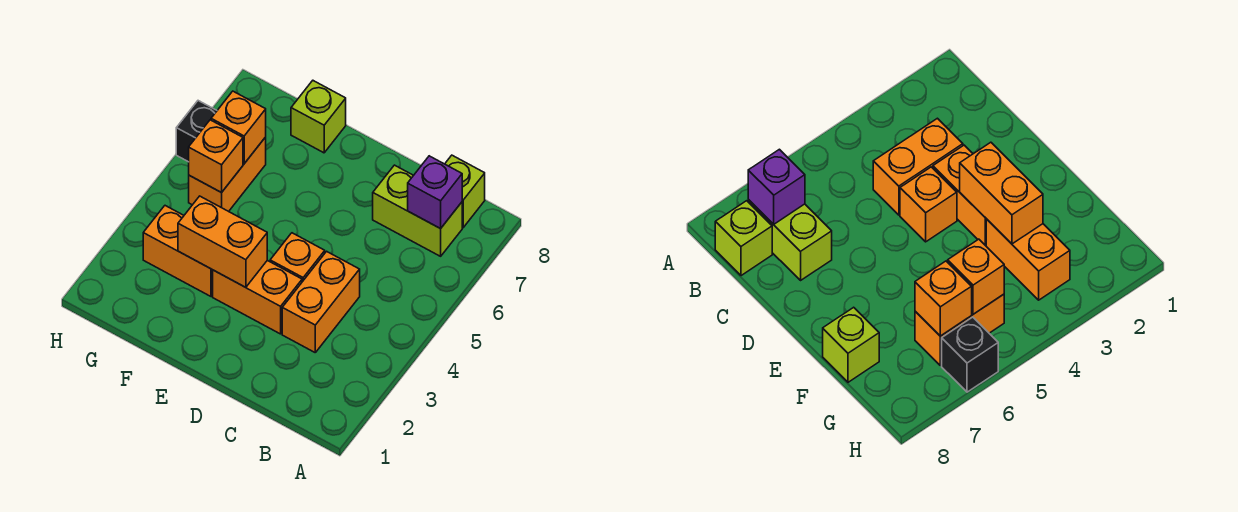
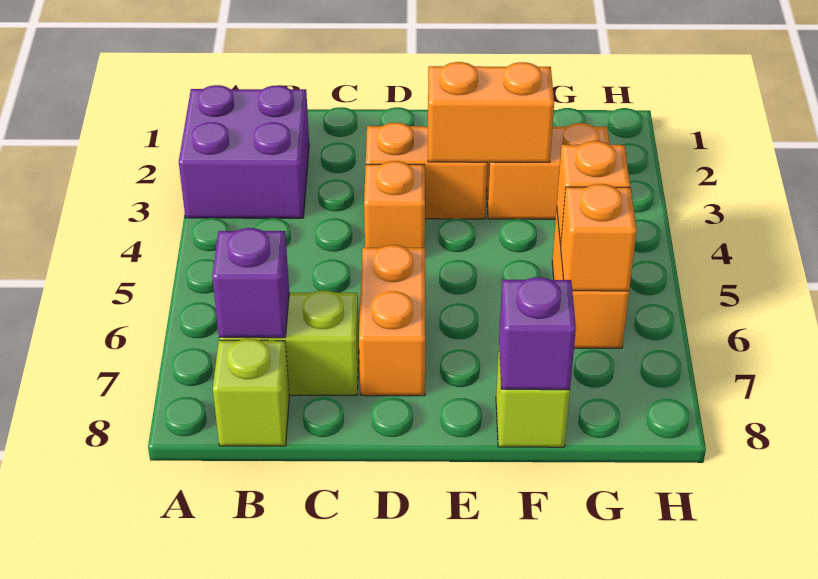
none -> purple 2x2 brick [179,85,309,218]
orange 1x2 brick [282,251,360,352] -> orange 1x2 brick moved to [359,245,425,396]
none -> purple 1x1 brick [499,277,576,390]
black 1x1 brick [176,101,217,162] -> none

